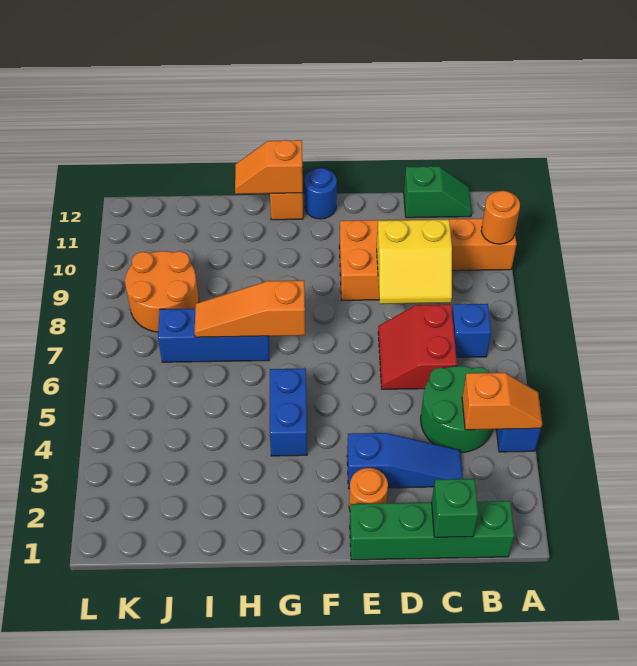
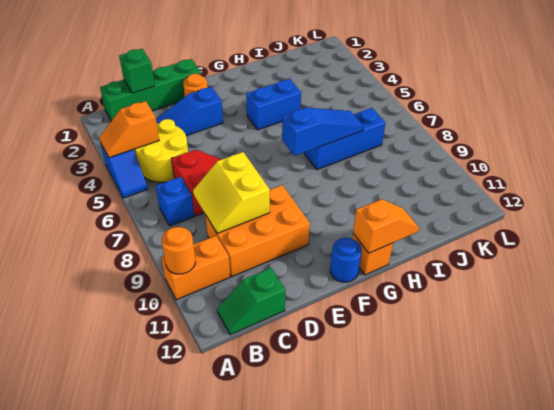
green 2x2 round brick [421,366,493,453] -> yellow 2x2 round brick [135,119,188,182]
yellow 2x2 slope [377,220,452,304] -> yellow 2x2 slope turned to [193,152,270,233]
blue 1x2 brick [270,368,307,456] -> blue 1x2 brick turned to [246,79,301,130]
orange 1x3 slope [195,280,305,337] -> blue 1x3 slope [282,108,364,156]
orange 2x2 round brick [125,251,199,332] -> none

